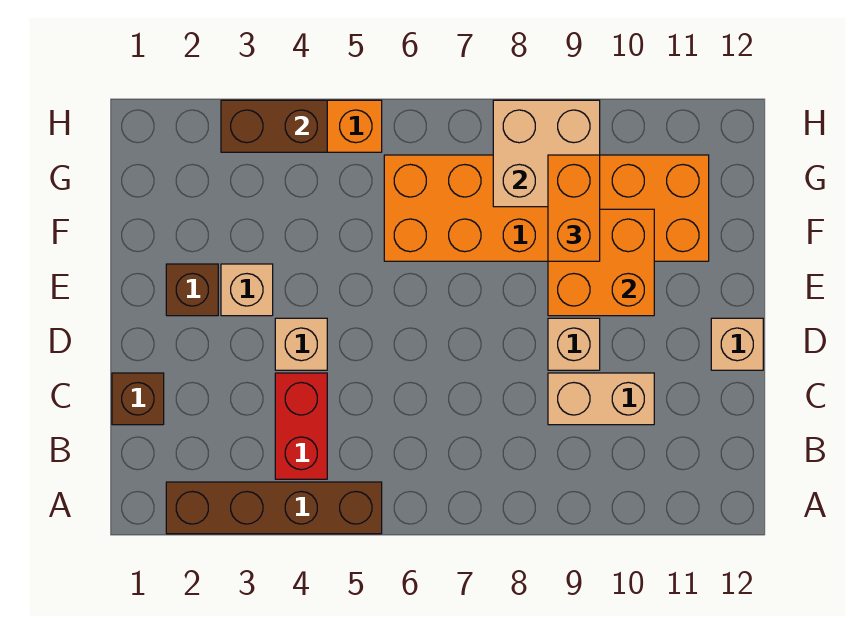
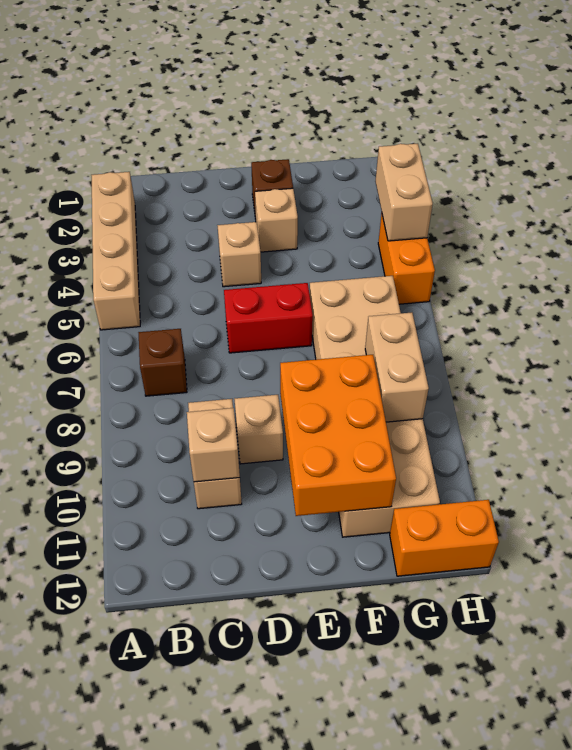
brown 1x4 brick [166,482,382,534] -> tan 1x4 brick [91,172,140,330]
red 1x2 brick [275,373,327,479] -> red 1x2 brick moved to [224,283,313,353]
brown 1x1 brick [112,373,164,425] -> brown 1x1 brick moved to [138,329,187,396]
tan 1x1 brick [711,318,763,370] -> tan 1x1 brick moved to [187,408,240,482]
orange 2x2 brick [548,209,654,316] -> orange 2x3 brick [280,355,396,516]
orange 2x6 brick [384,155,709,261] -> tan 2x6 brick [309,276,440,537]
orange 1x2 brick [548,155,600,261] -> orange 1x2 brick moved to [390,500,499,576]
tan 2x2 brick [493,100,600,207] -> tan 1x2 brick [365,312,429,422]
brown 1x2 brick [221,100,327,152] -> tan 1x2 brick [375,144,433,241]

